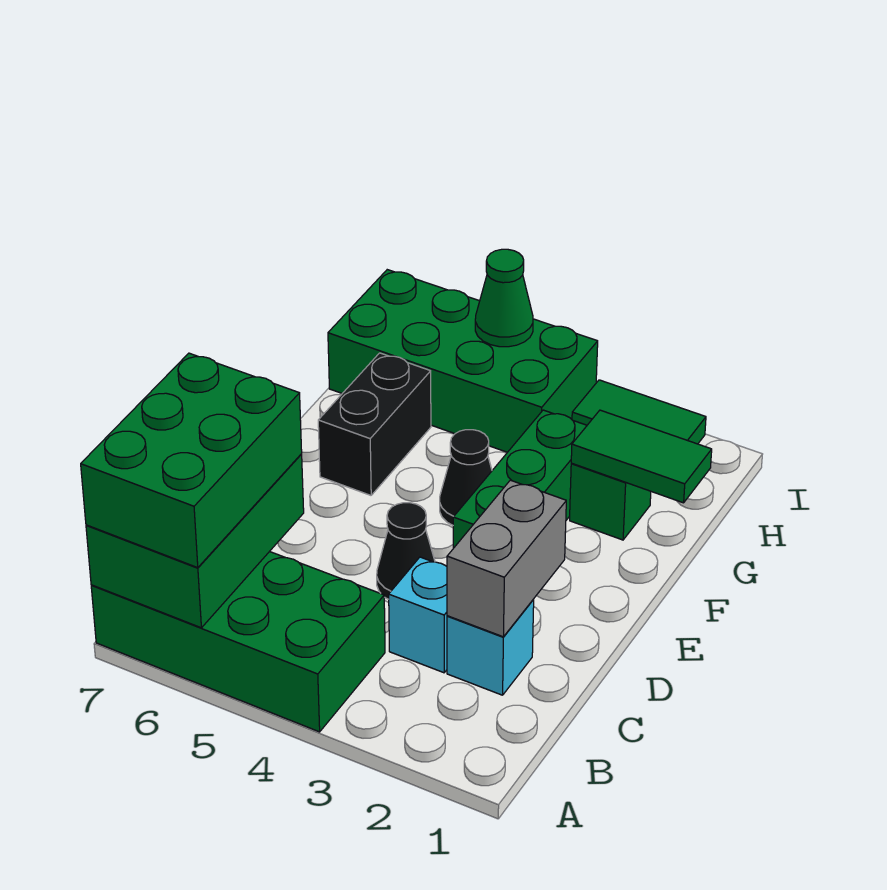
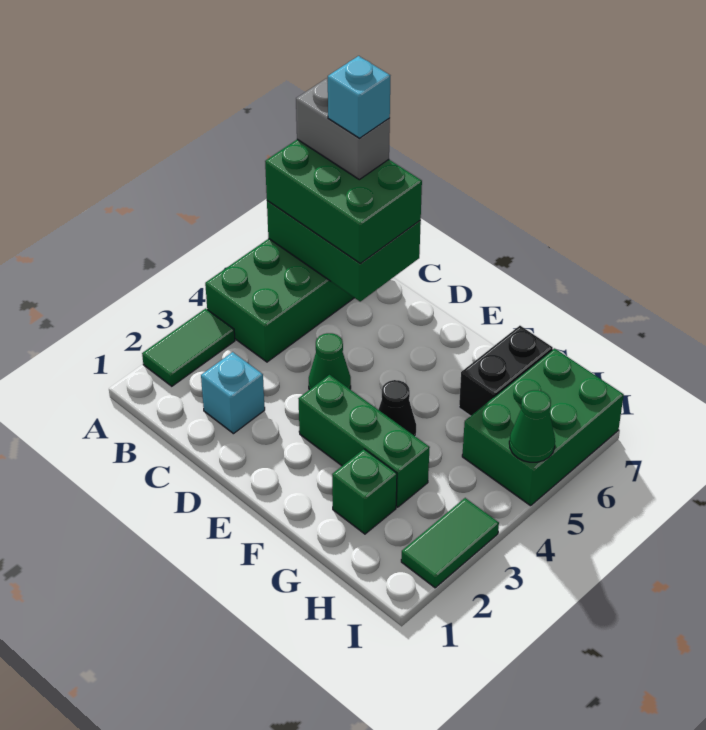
grey 1x2 brick [447,480,566,637] -> grey 1x2 brick moved to [296,79,390,180]
cyan 1x1 brick [389,557,447,673] -> cyan 1x1 brick moved to [328,56,390,139]
black 1x1 cone [377,503,435,599] -> green 1x1 cone [309,333,351,390]
black 1x2 brick [318,353,431,495] -> black 1x2 brick turned to [459,326,553,416]
green 1x2 tile [571,410,712,503] -> green 1x2 tile moved to [142,309,235,386]
green 2x4 brick [328,270,598,452] -> green 2x3 brick [462,348,624,506]

